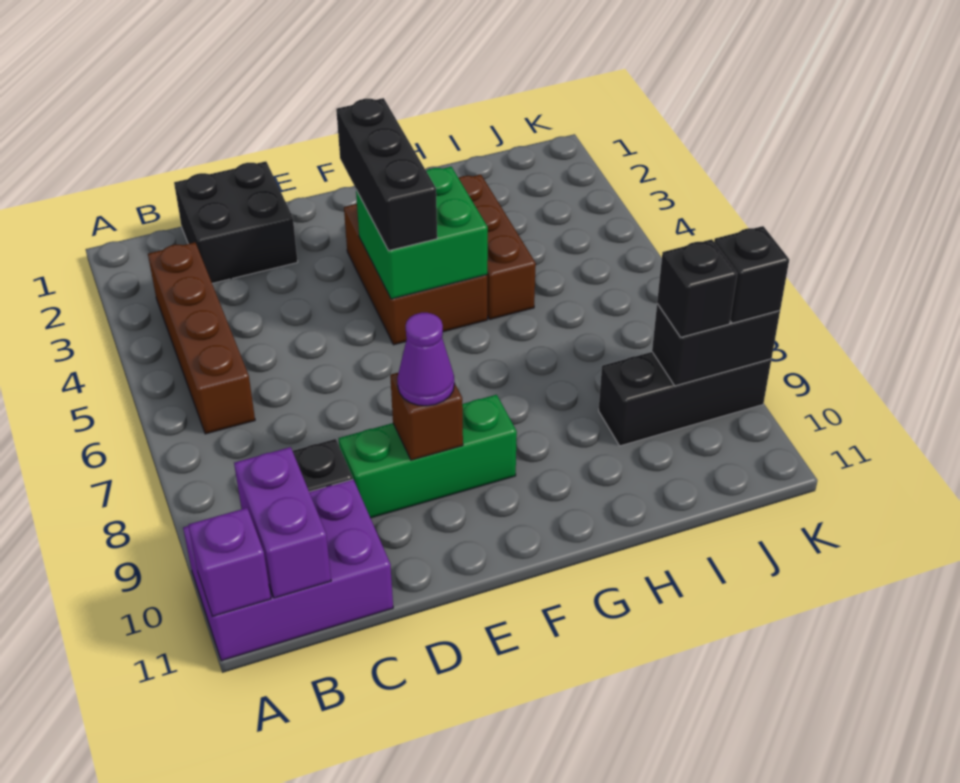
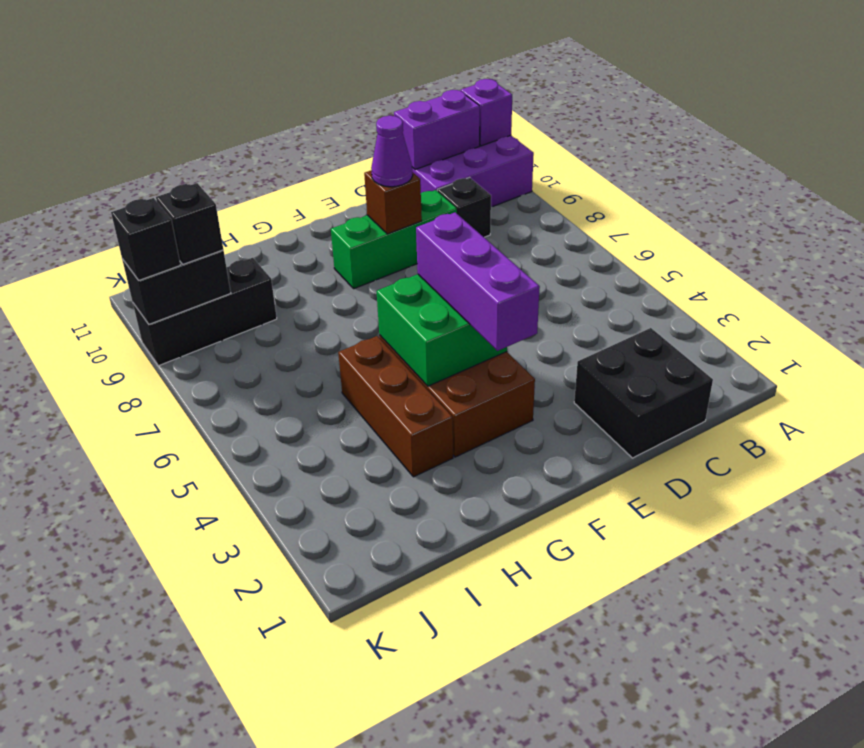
brown 1x4 brick [148,242,255,434] -> none
purple 1x2 brick [234,447,331,598] -> purple 1x2 brick turned to [394,90,480,169]
black 1x3 brick [336,98,437,251] -> purple 1x3 brick [416,212,540,351]

